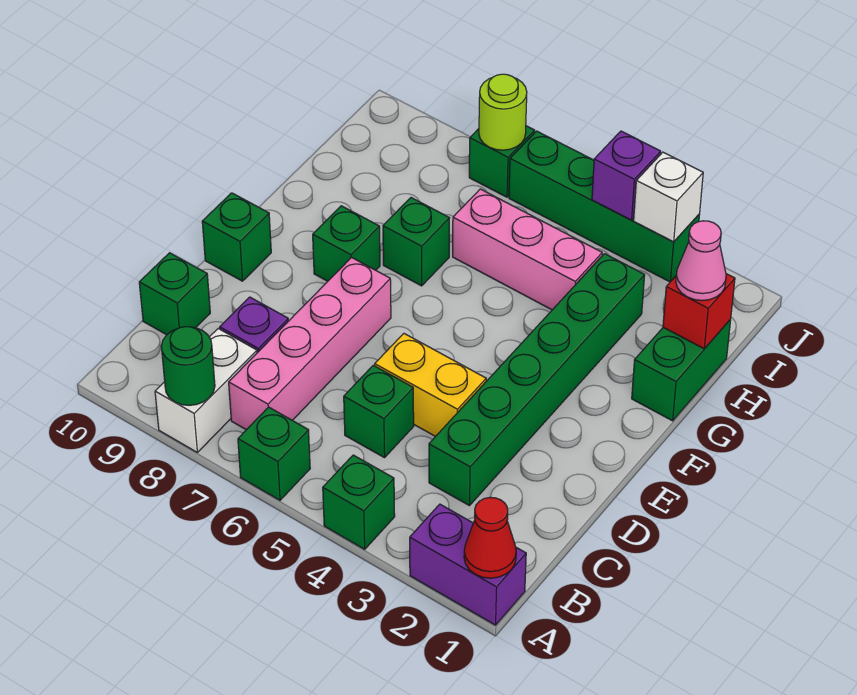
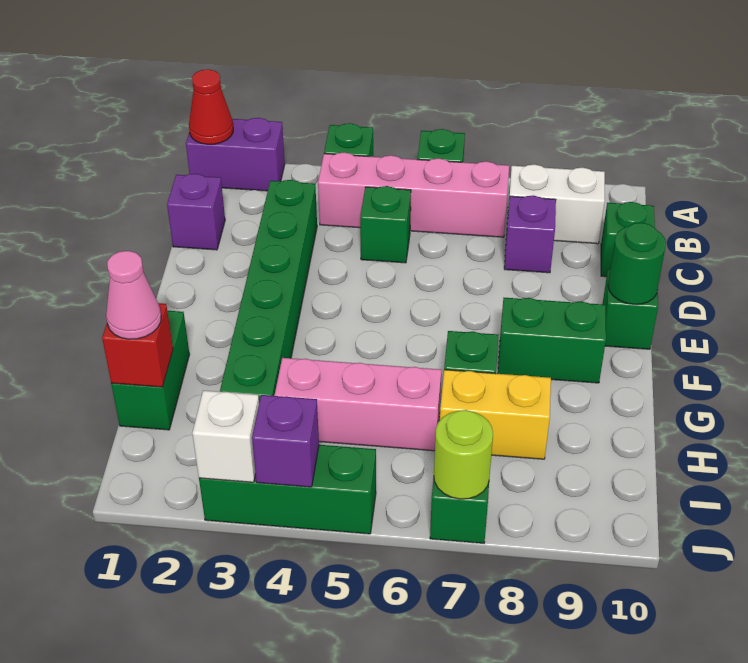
white 1x2 brick [155,329,257,452] -> white 1x2 brick turned to [507,164,605,244]
green 1x1 round brick [161,327,215,405] -> green 1x1 round brick moved to [608,223,666,304]
pink 1x4 brick [229,258,391,430] -> pink 1x4 brick turned to [318,152,509,237]
none -> purple 1x1 brick [167,174,225,250]
yellow 1x2 brick [375,333,486,437] -> yellow 1x2 brick moved to [440,370,551,459]
green 1x1 brick [313,206,380,281] -> green 1x2 brick [498,298,606,383]
green 1x4 brick [509,131,700,282] -> green 1x3 brick [199,445,376,534]

